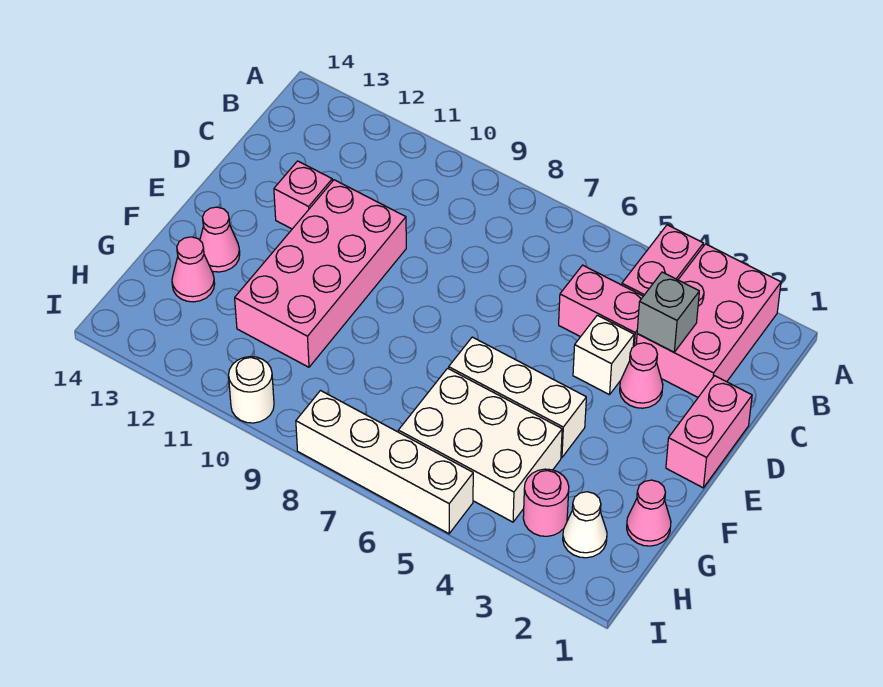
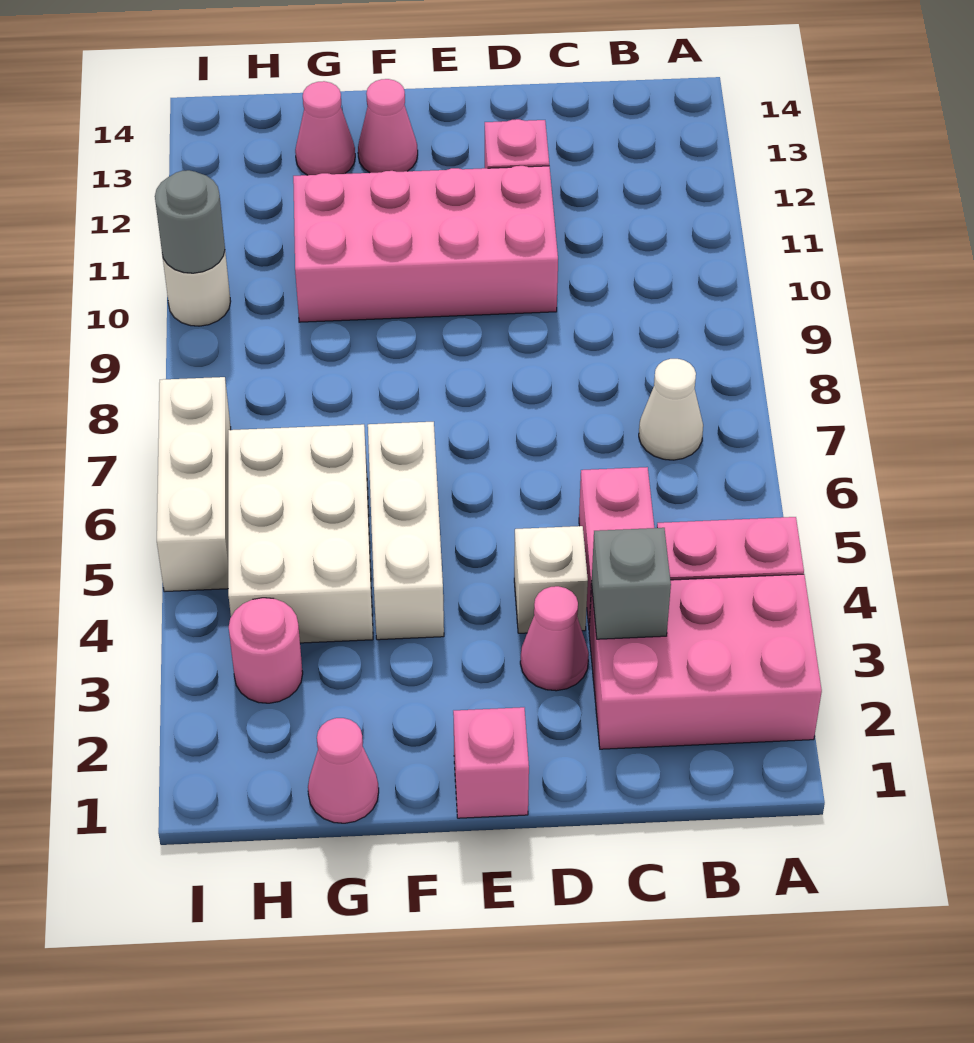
pink 1x2 brick [666,376,752,488] -> pink 1x1 brick [453,707,529,818]
white 1x1 cone [563,492,607,558] -> white 1x1 cone moved to [639,359,703,460]
white 1x4 brick [296,391,473,534] -> white 1x3 brick [157,377,231,592]
none -> grey 1x1 round brick [155,170,225,273]

